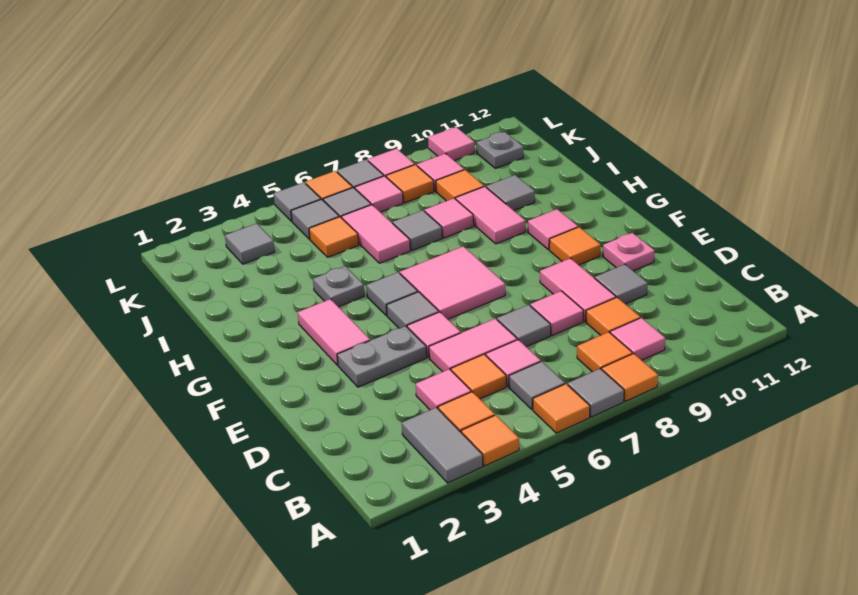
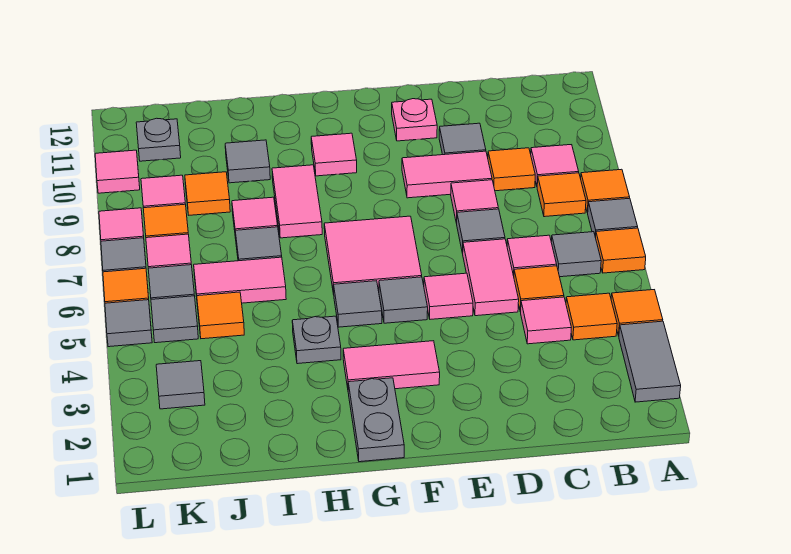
grey 1x2 tile [402,407,483,483] -> grey 1x2 tile turned to [619,321,681,402]
grey 1x2 plate [337,326,427,387] -> grey 1x2 plate moved to [348,378,404,462]
orange 1x1 tile [549,227,600,265] -> none
pink 1x2 tile [456,187,525,244] -> pink 1x2 tile turned to [272,165,322,238]

